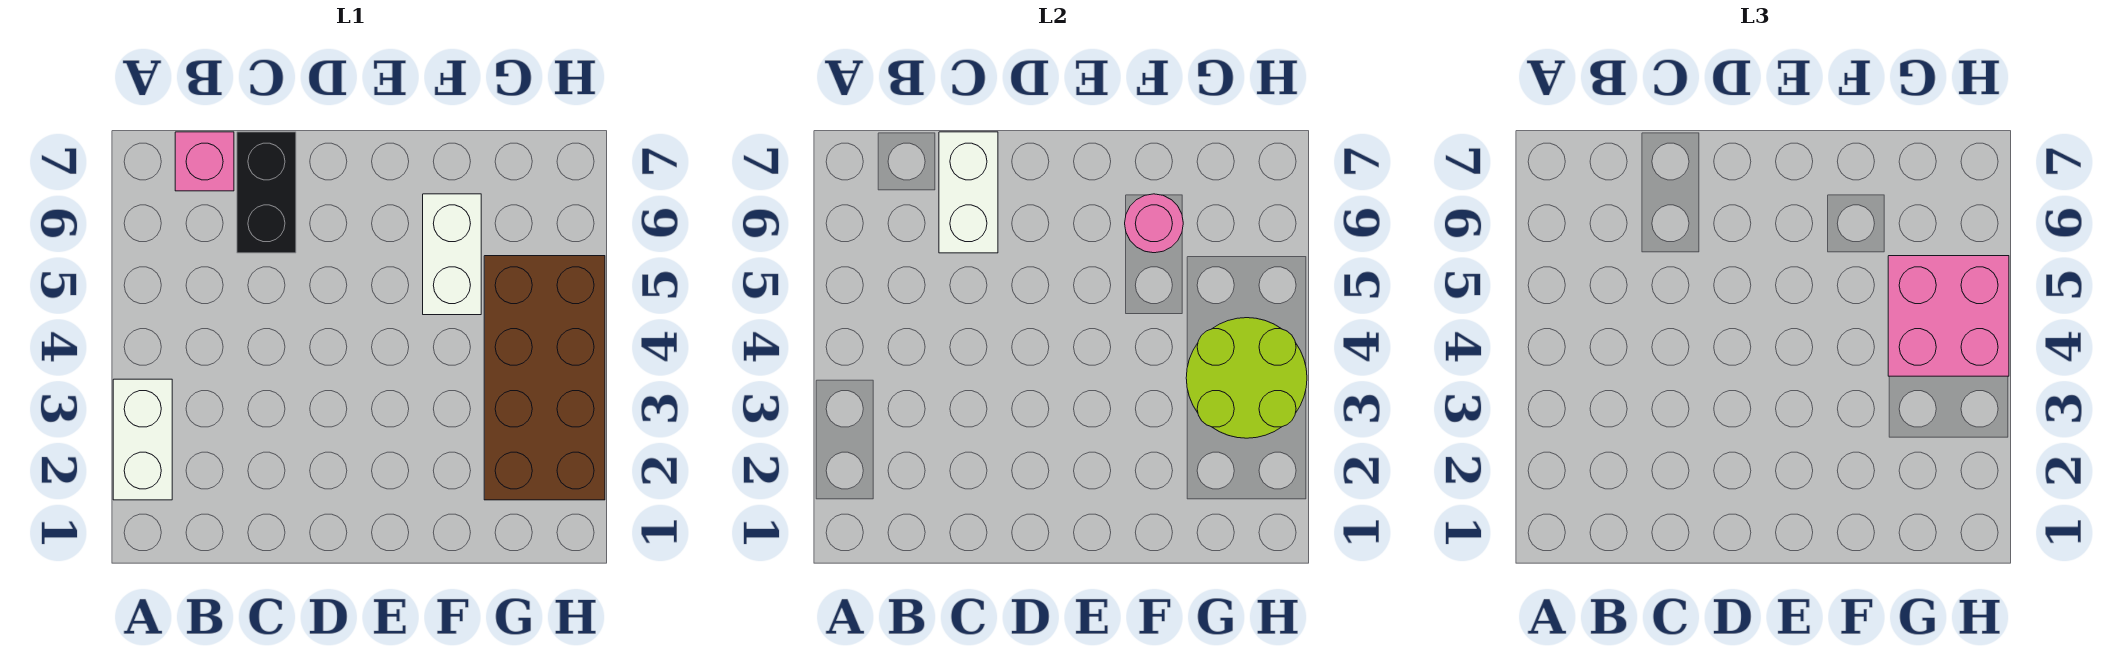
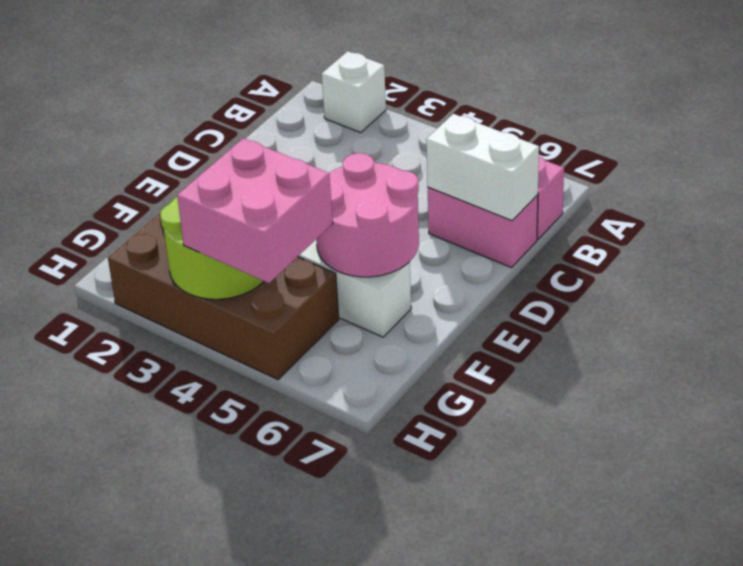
white 1x2 brick [113,379,172,500] -> white 1x1 brick [322,51,386,133]
black 1x2 brick [237,132,296,253] -> pink 1x2 brick [428,187,538,268]
pink 1x1 round brick [1125,194,1183,253] -> pink 2x2 round brick [316,153,419,277]

